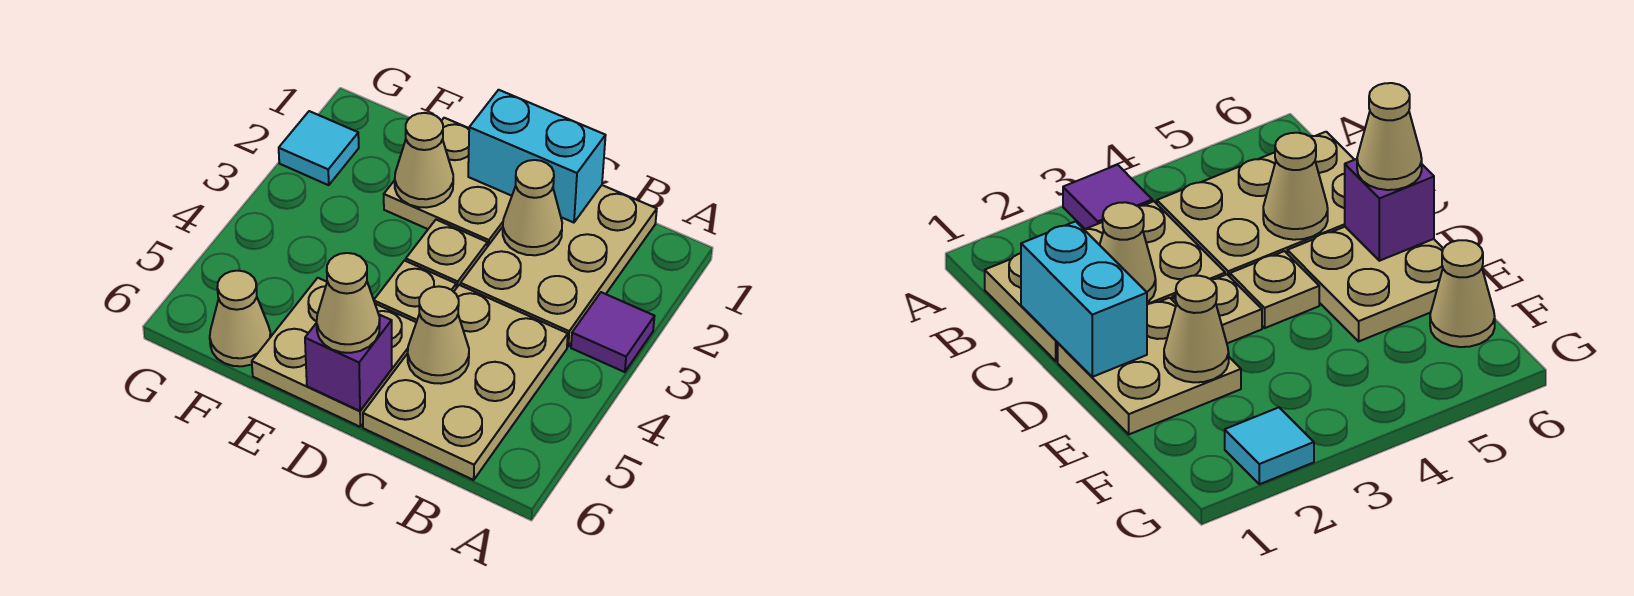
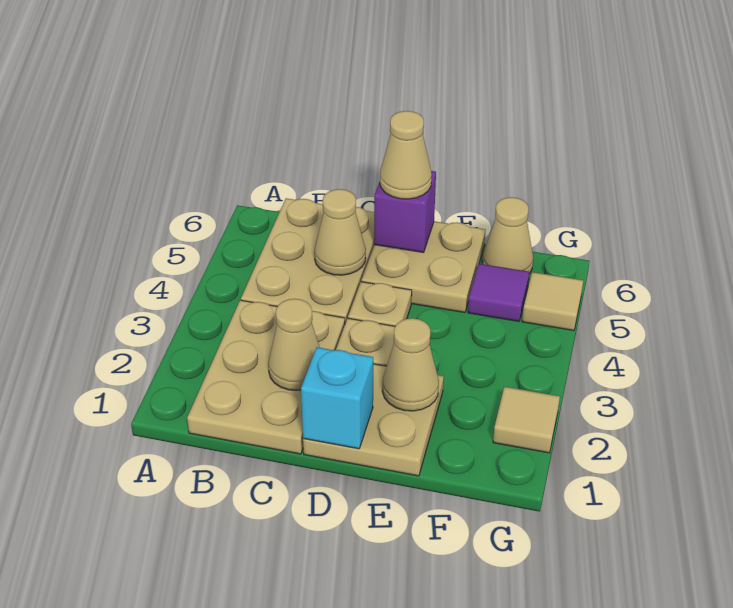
purple 1x1 tile [571,292,655,372] -> purple 1x1 tile moved to [468,264,529,321]
cyan 1x2 brick [468,90,606,223] -> cyan 1x1 brick [301,347,373,449]
cyan 1x1 tile [279,111,359,185] -> tan 1x1 tile [493,387,560,453]
none -> tan 1x1 tile [522,272,583,331]

